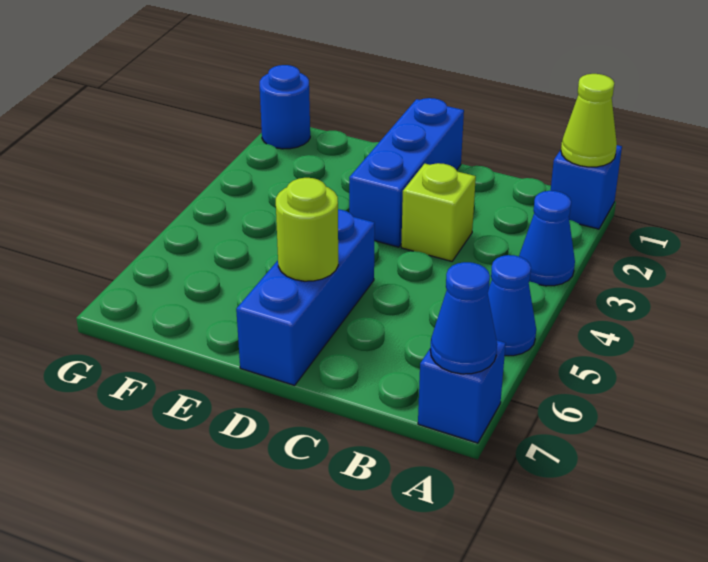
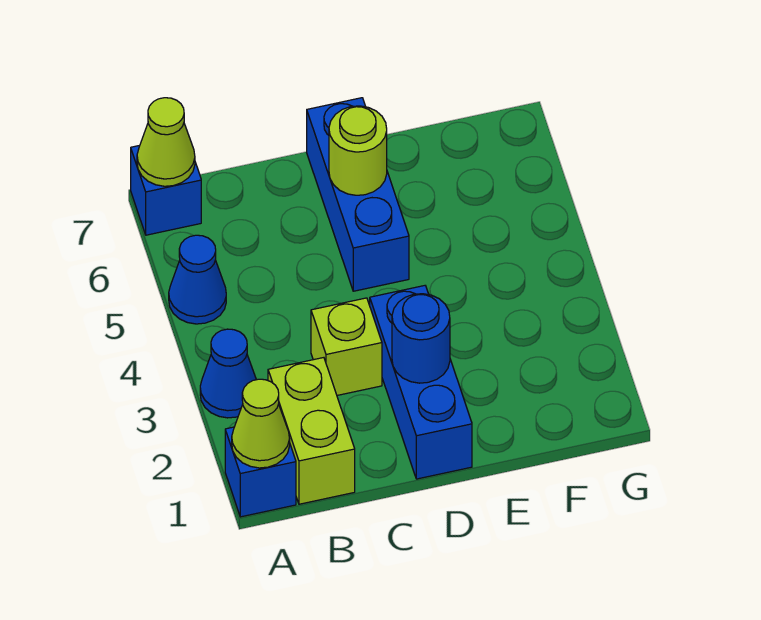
blue 1x1 cone [430,262,497,374] -> lime 1x1 cone [137,98,195,186]
none -> lime 1x2 brick [268,358,355,504]
blue 1x1 round brick [260,65,310,149] -> blue 1x1 round brick moved to [392,294,450,383]

